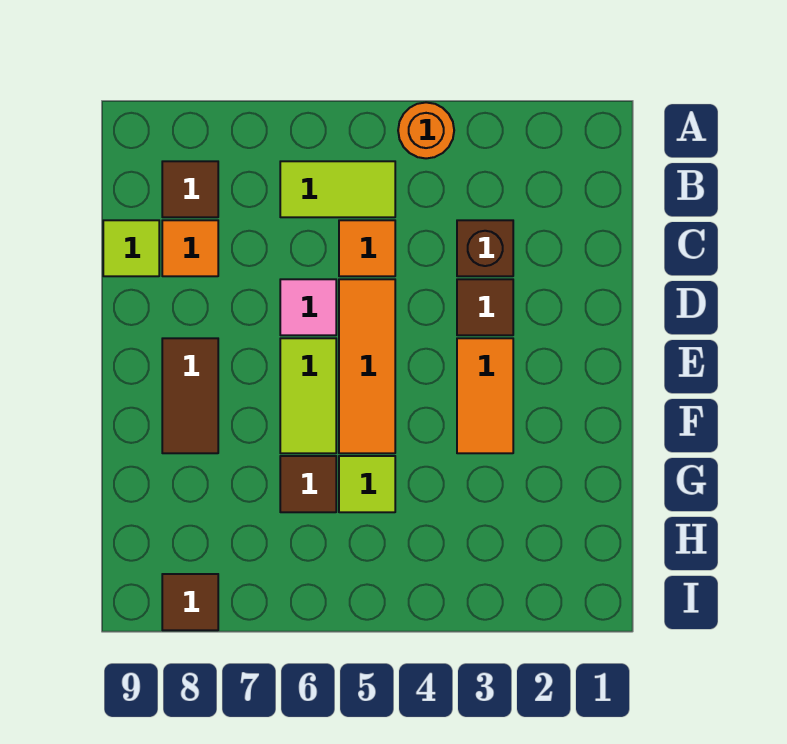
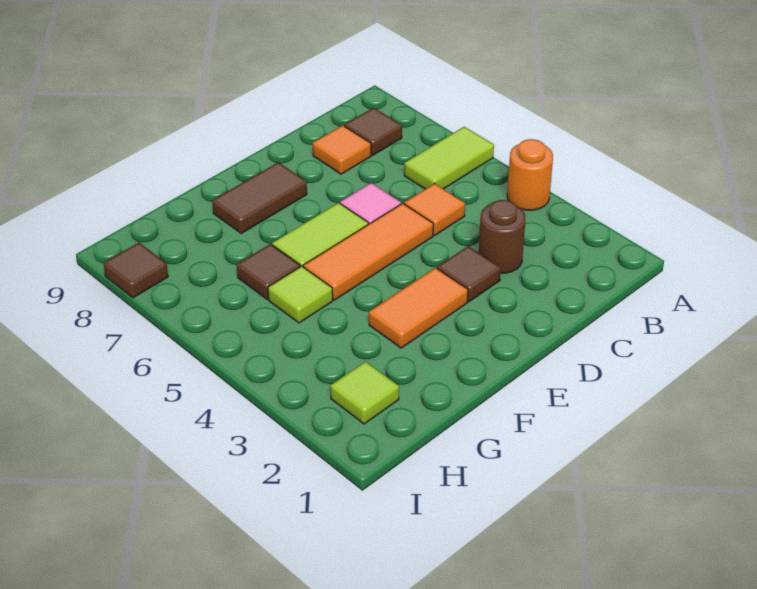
lime 1x2 tile [280,161,395,217] -> lime 1x2 tile turned to [404,127,494,189]
brown 1x1 brick [457,220,513,276] -> brown 1x1 round brick [479,200,525,273]
lime 1x1 tile [103,220,159,276] -> lime 1x1 tile moved to [330,362,399,424]

